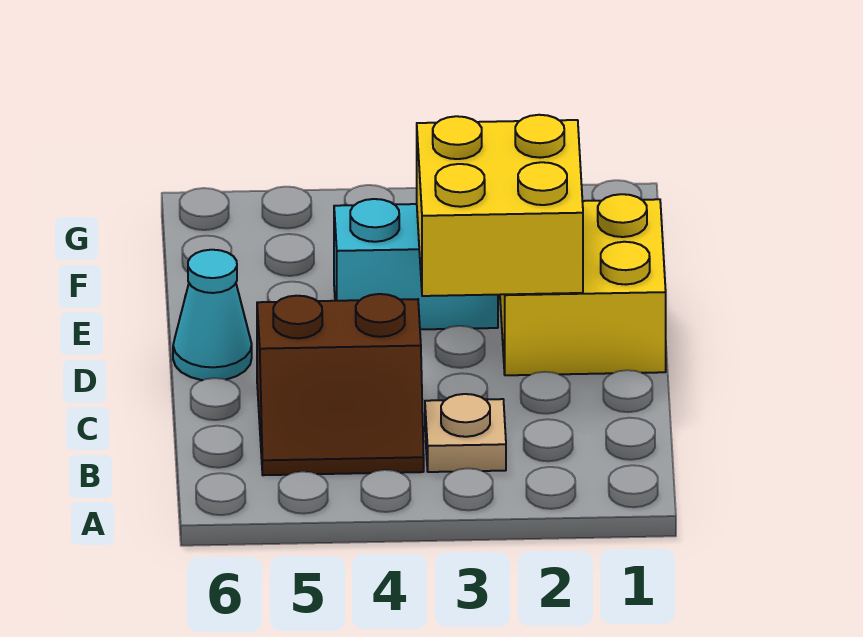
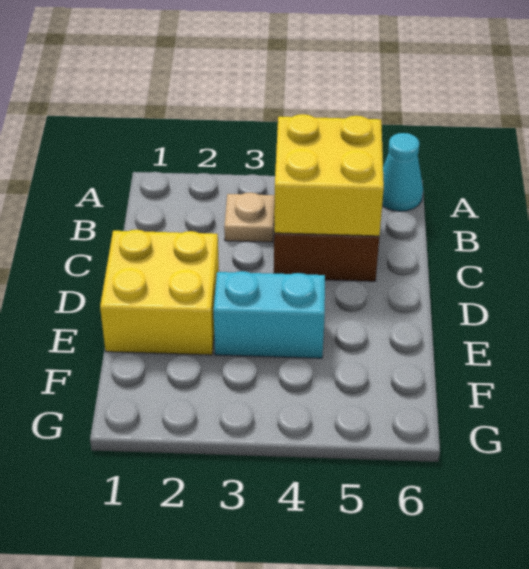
yellow 2x2 brick [417,115,583,296] -> yellow 2x2 brick moved to [274,114,384,236]
cyan 1x1 cone [173,250,252,380] -> cyan 1x1 cone moved to [382,133,423,211]

